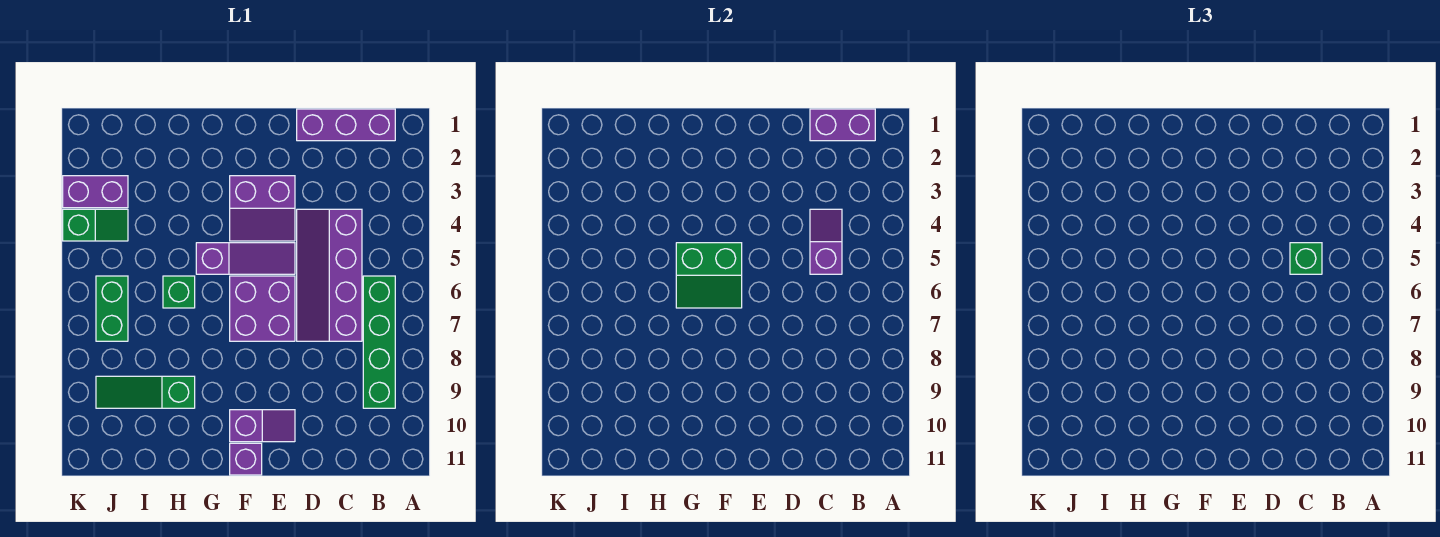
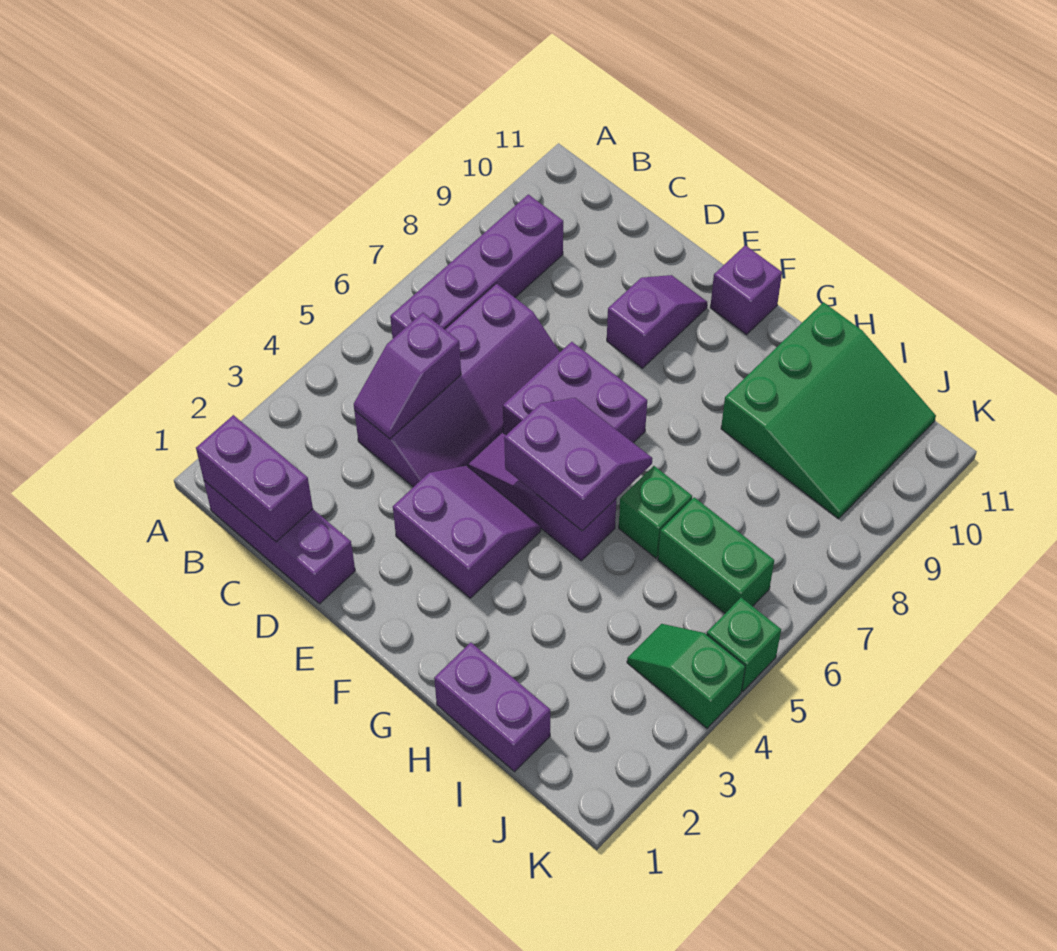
green 1x4 brick [363,276,395,408] -> purple 1x4 brick [390,194,563,338]
green 1x1 brick [1290,243,1322,274] -> green 1x1 brick moved to [706,598,781,692]
purple 1x2 slope [230,410,295,442] -> purple 1x2 slope turned to [607,275,707,368]
green 2x2 slope [676,243,742,308] -> purple 2x2 slope [504,398,652,531]
green 1x3 slope [96,376,195,408] -> green 3x3 slope [721,302,936,519]
purple 1x2 brick [63,176,128,208] -> purple 1x2 brick moved to [434,643,550,772]
green 1x2 brick [96,276,128,341] -> green 1x2 brick turned to [658,497,774,613]

